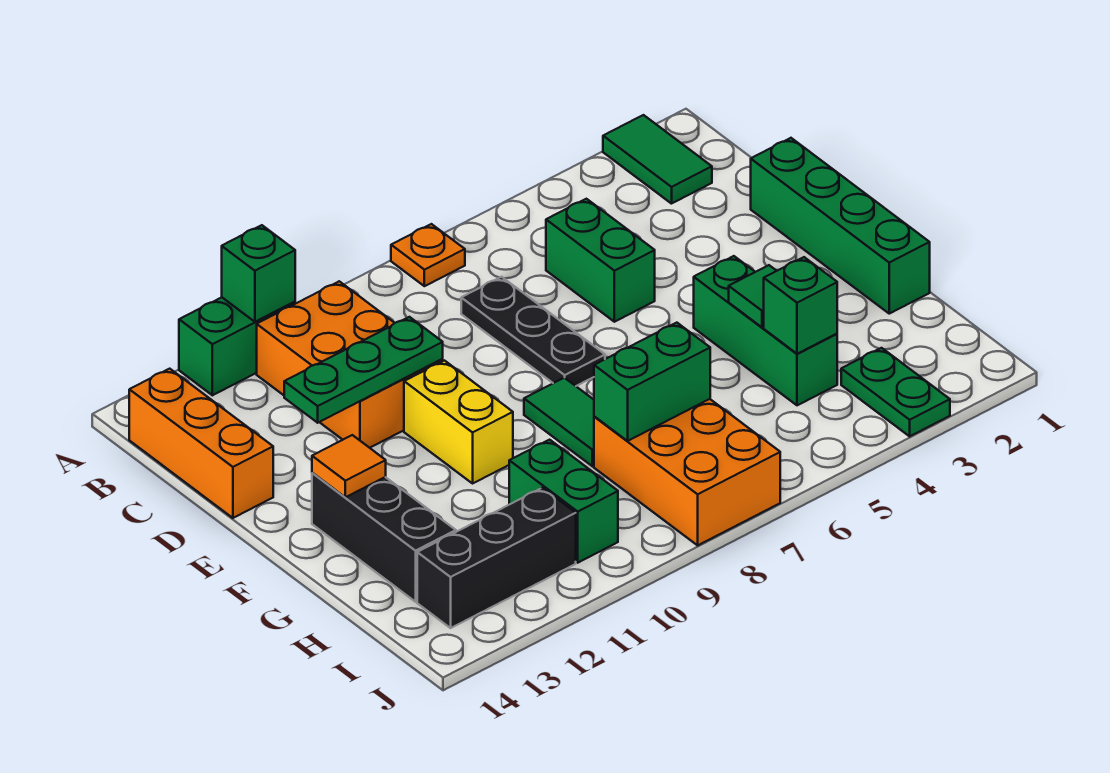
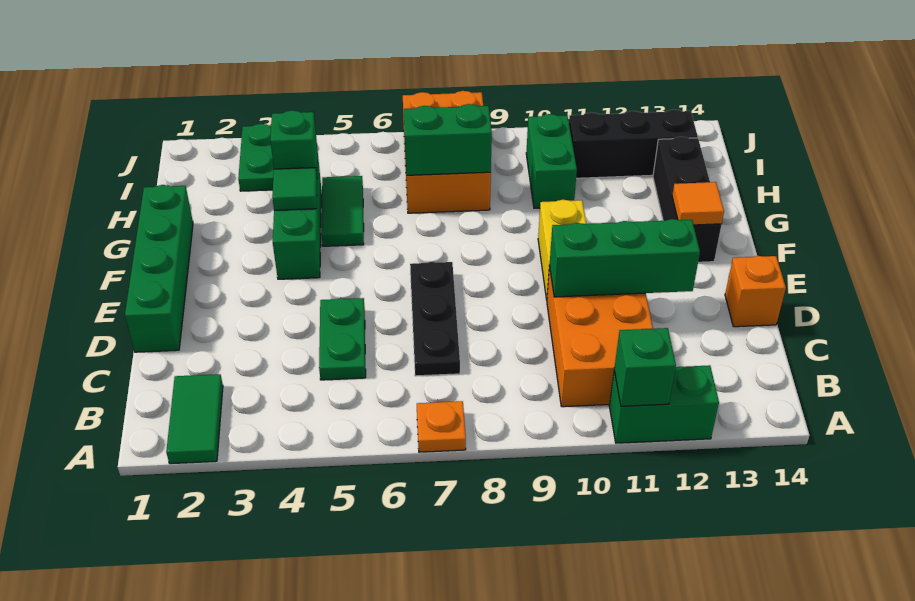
orange 1x3 brick [129,369,273,518] -> orange 1x1 brick [725,256,786,327]
green 1x2 brick [546,199,655,322] -> green 1x2 plate [319,298,366,380]
green 1x3 plate [284,317,443,423] -> green 1x3 brick [549,219,700,297]
green 1x2 tile [524,378,594,466] -> green 1x2 tile moved to [321,176,364,246]

